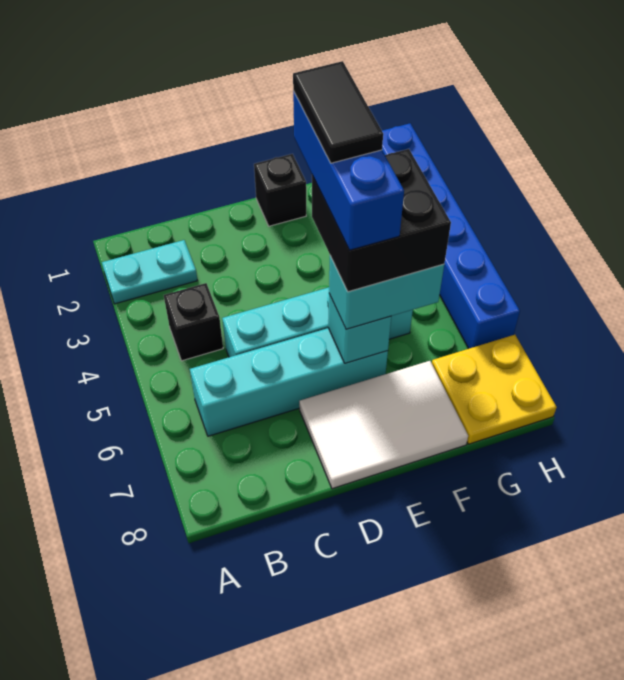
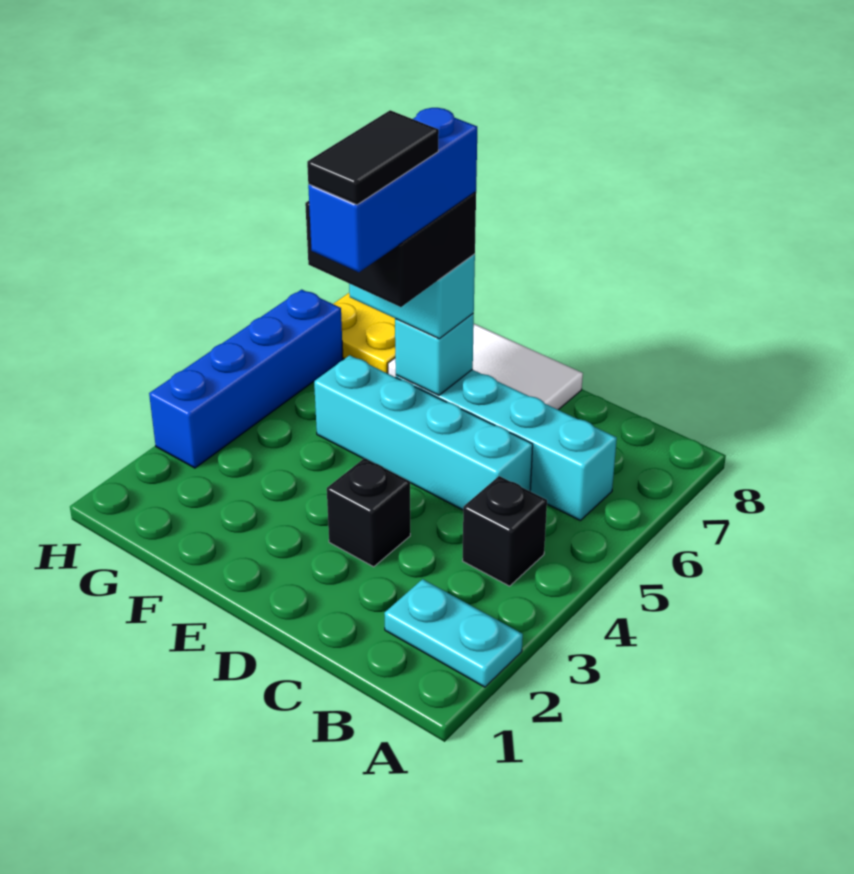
black 1x1 brick [254,154,306,226] -> black 1x1 brick moved to [327,458,410,567]
blue 1x6 brick [382,123,520,349] -> blue 1x4 brick [149,290,343,468]

